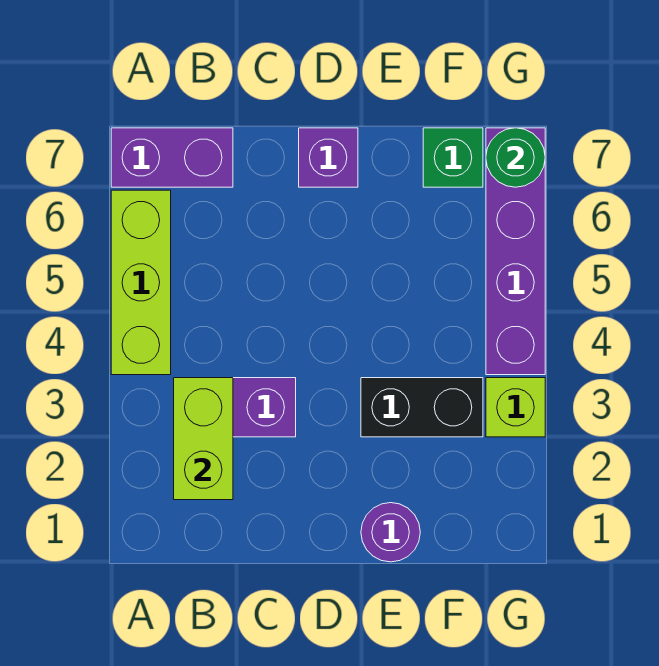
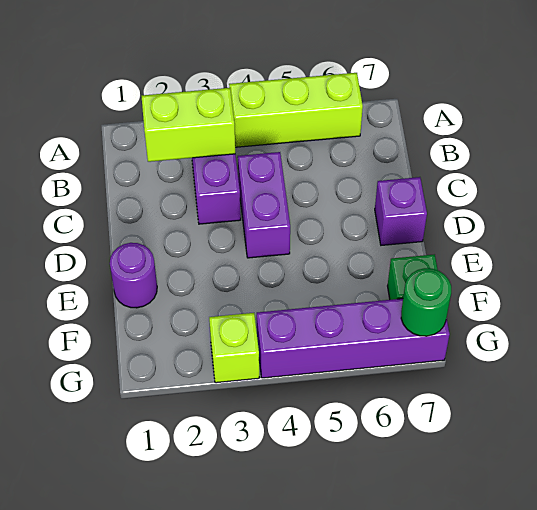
purple 1x2 brick [111,128,233,187] -> purple 1x2 brick moved to [238,152,290,258]
black 1x2 brick [361,378,483,437] -> none

